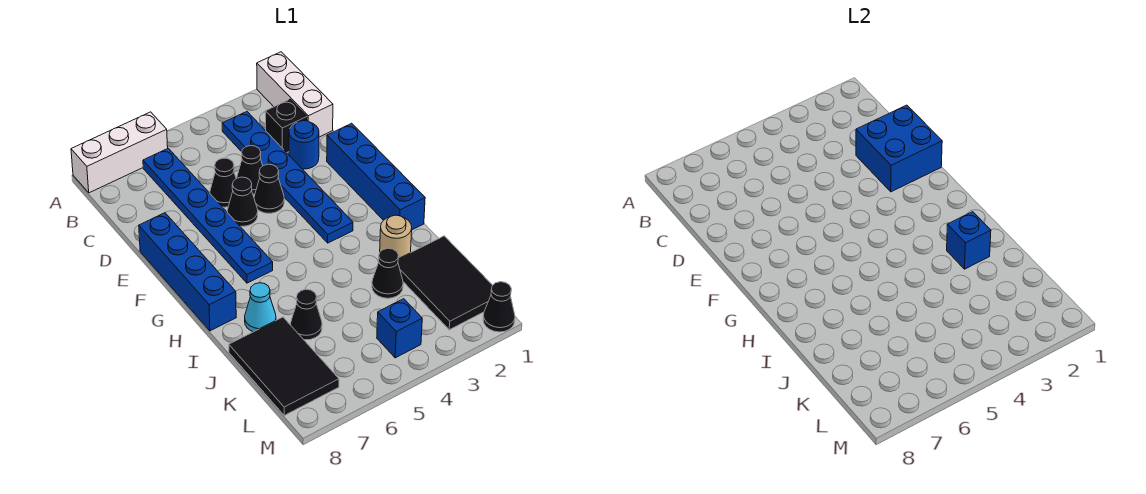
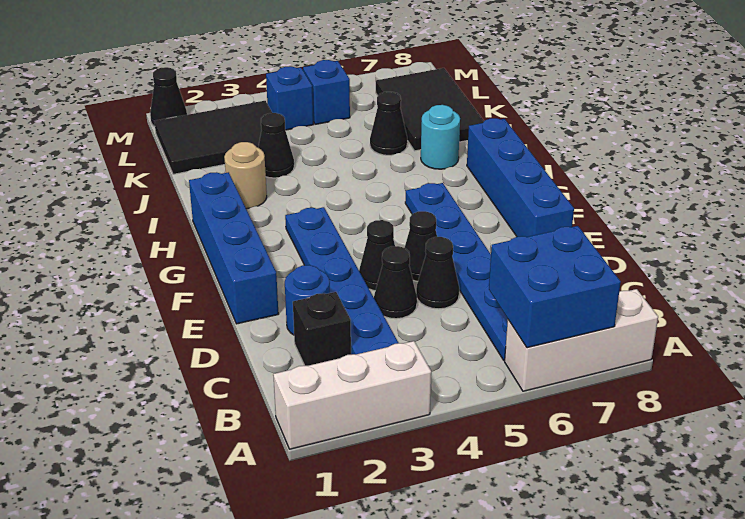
white 1x3 brick [257,52,333,137] -> white 1x3 brick turned to [273,341,431,449]
blue 2x2 brick [856,105,942,192] -> blue 2x2 brick moved to [489,226,621,348]
blue 1x1 brick [947,212,991,269] -> blue 1x1 brick moved to [303,60,350,124]
cyan 1x1 cone [245,283,276,332] -> cyan 1x1 round brick [421,105,460,169]
black 2x3 tile [398,236,493,330] -> black 2x3 tile turned to [154,101,272,174]

